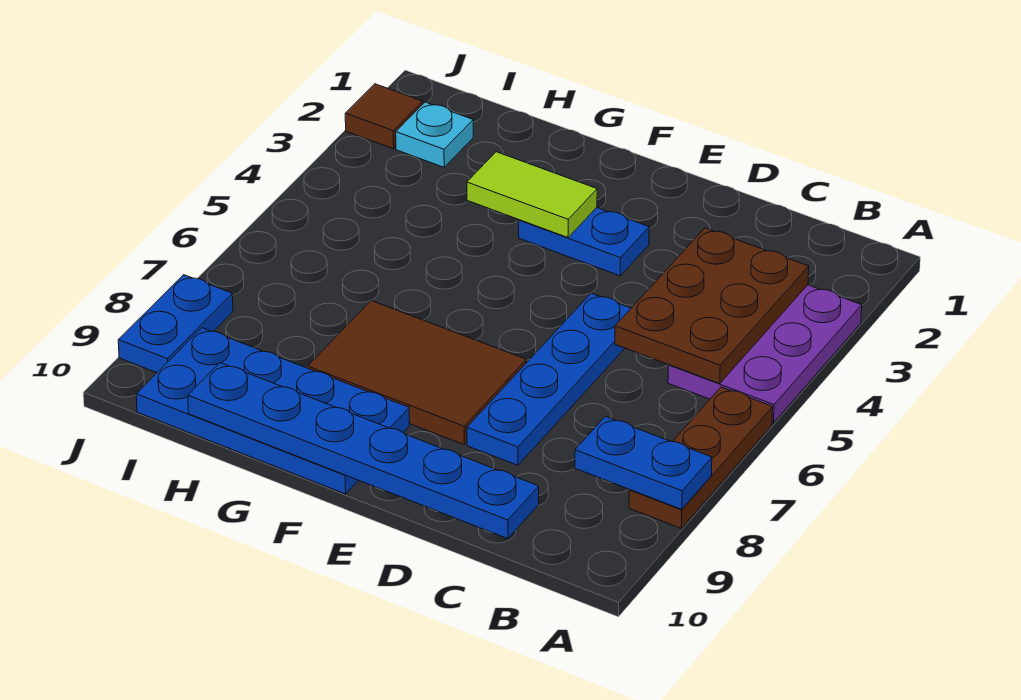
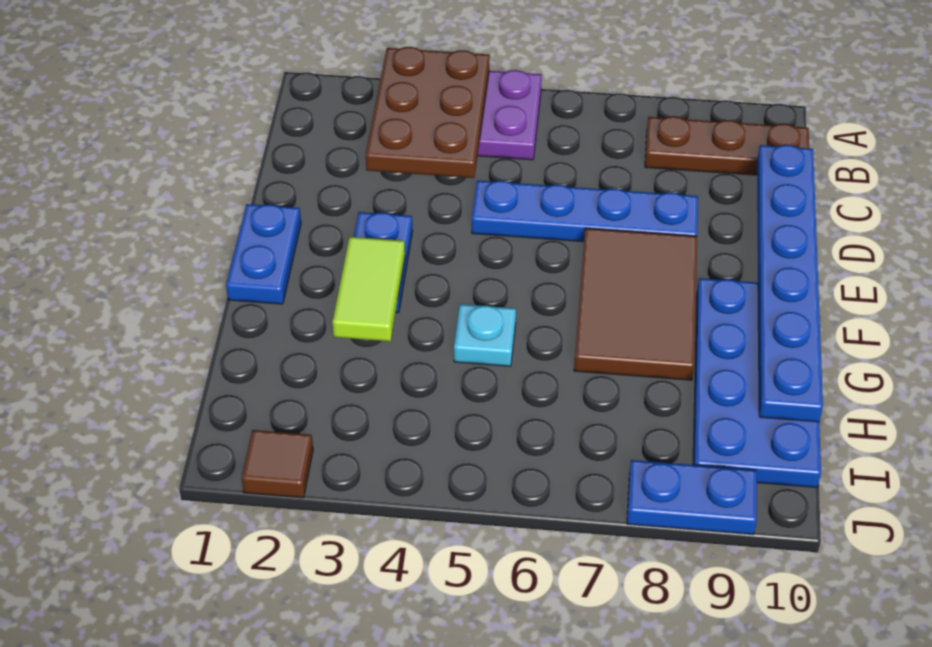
brown 1x3 plate [629,387,773,528] -> brown 1x3 plate moved to [645,116,809,175]
blue 1x2 plate [575,417,712,509] -> blue 1x2 plate moved to [226,204,301,304]
brown 2x3 plate [615,228,809,384] -> brown 2x3 plate turned to [366,47,490,178]
cyan 1x1 plate [396,102,473,167] -> cyan 1x1 plate moved to [454,304,516,366]

